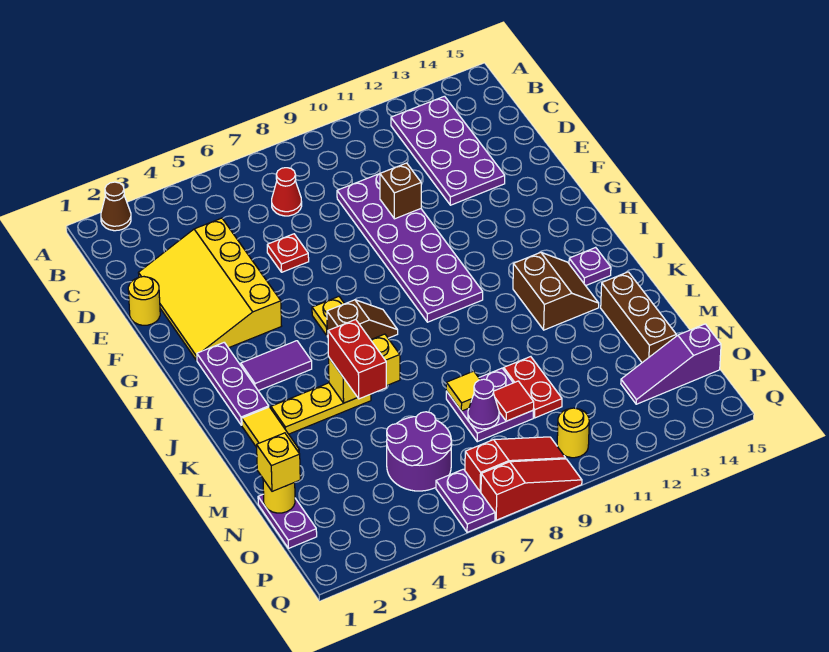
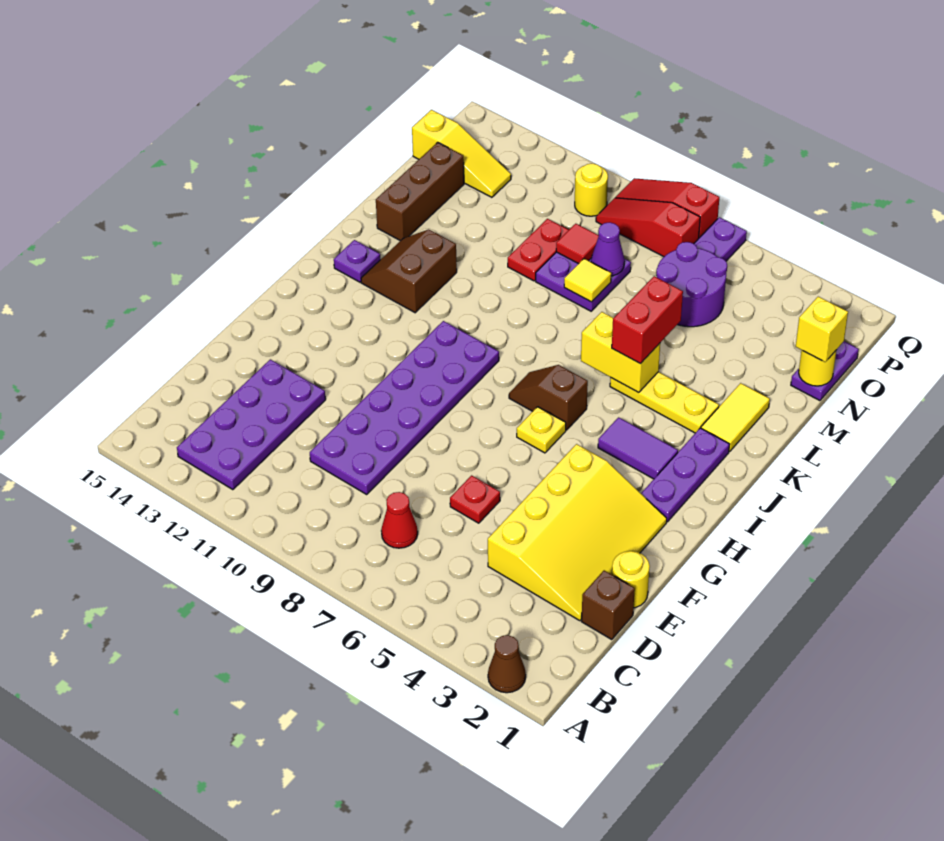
brown 1x1 brick [380,163,421,219] -> brown 1x1 brick moved to [582,570,635,640]
purple 1x3 slope [621,324,721,404] -> yellow 1x3 slope [412,110,511,197]

